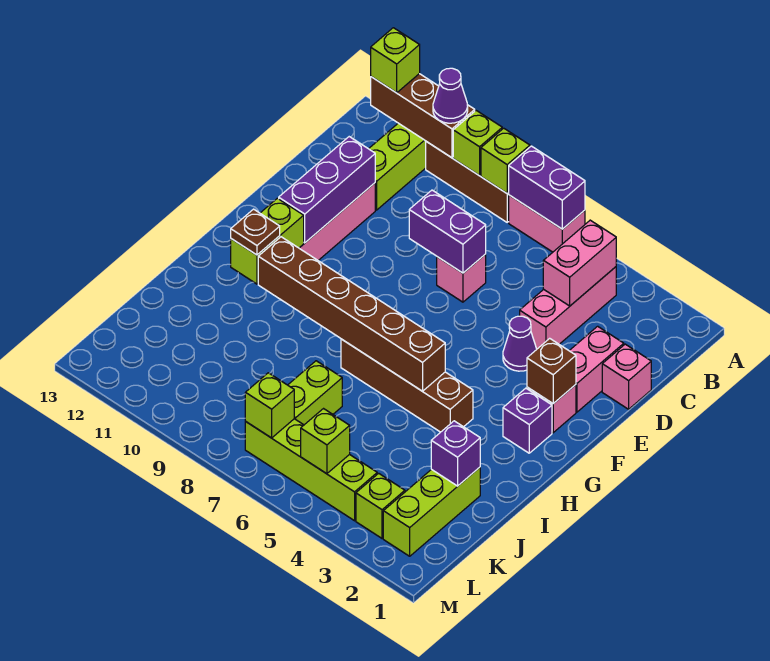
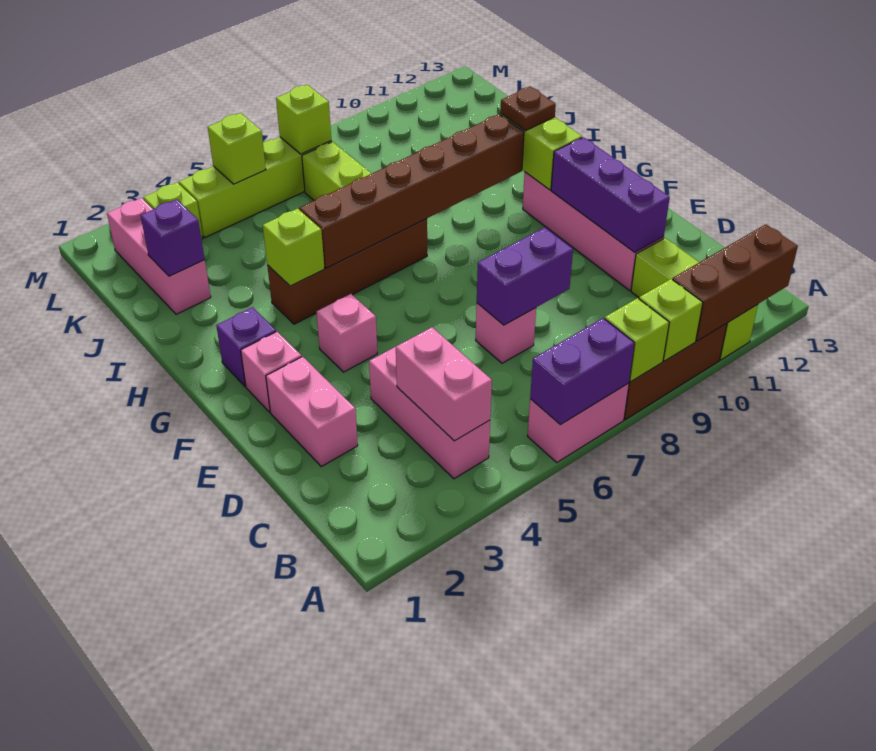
purple 1x1 cone [433,68,468,123] -> none
lime 1x1 brick [371,28,420,93] -> lime 1x1 brick moved to [263,209,324,286]
pink 1x1 brick [602,344,651,409] -> pink 1x1 brick moved to [316,294,377,372]
purple 1x1 cone [503,316,537,371] -> none
brown 1x1 brick [527,338,576,404] -> none
lime 1x3 brick [383,467,480,556] -> pink 1x3 brick [107,198,211,314]

